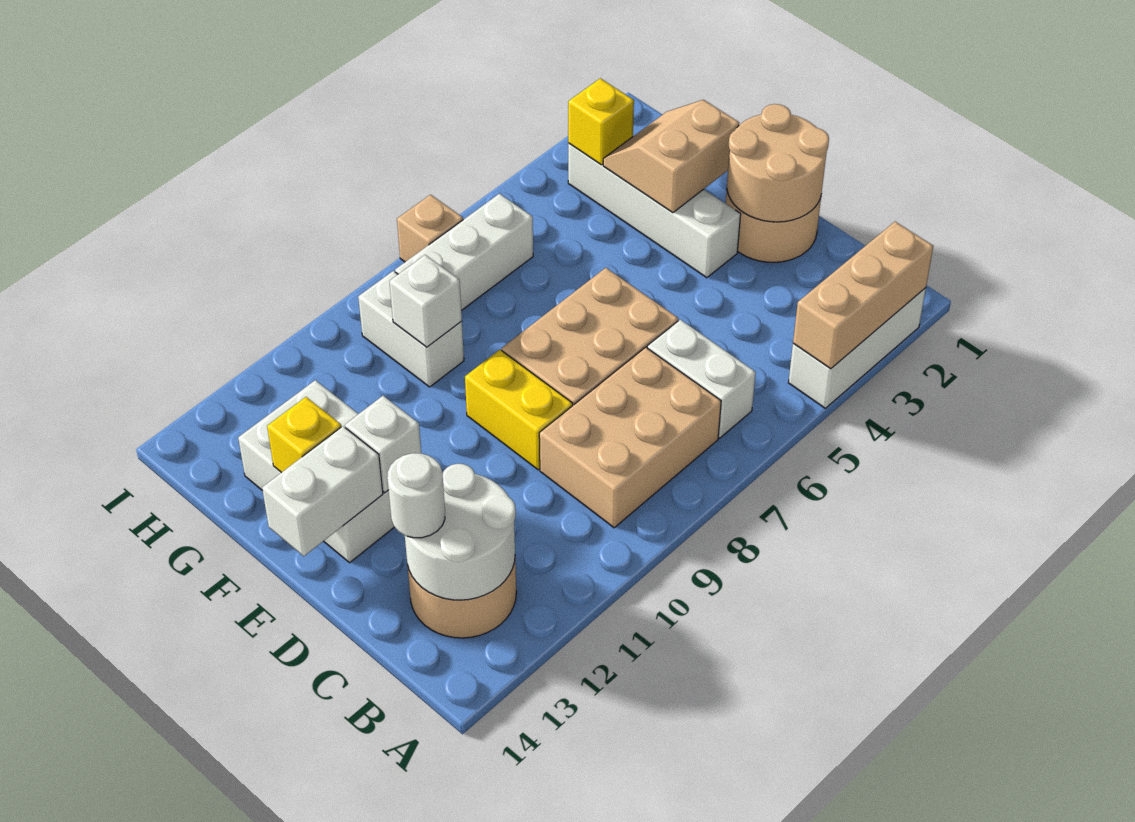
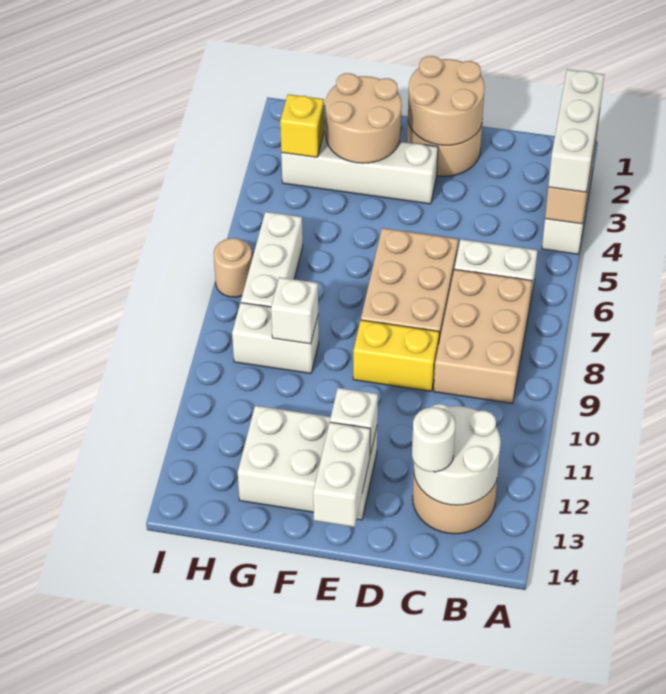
none -> white 1x3 brick [548,69,604,192]
tan 2x2 slope [603,100,739,213] -> tan 2x2 round brick [325,73,402,163]
yellow 1x1 brick [267,397,341,473] -> none
tan 1x1 brick [397,195,463,262] -> tan 1x1 round brick [214,238,252,297]

